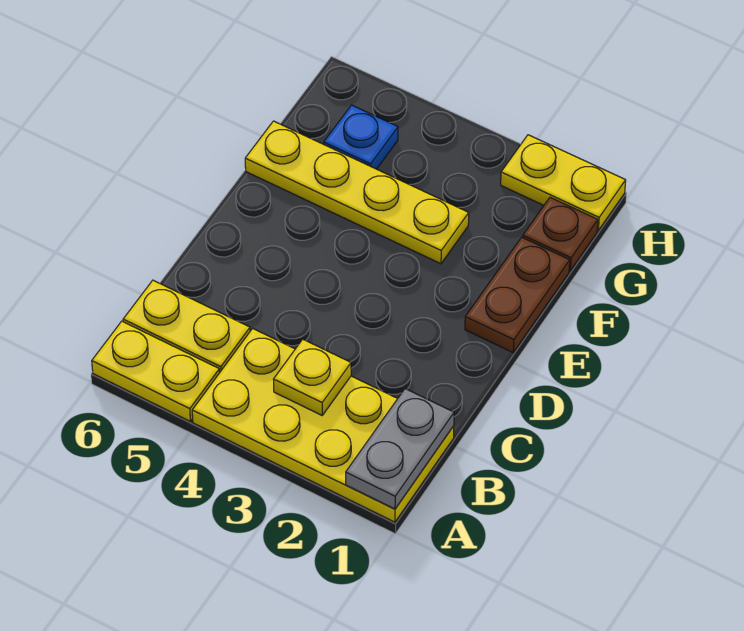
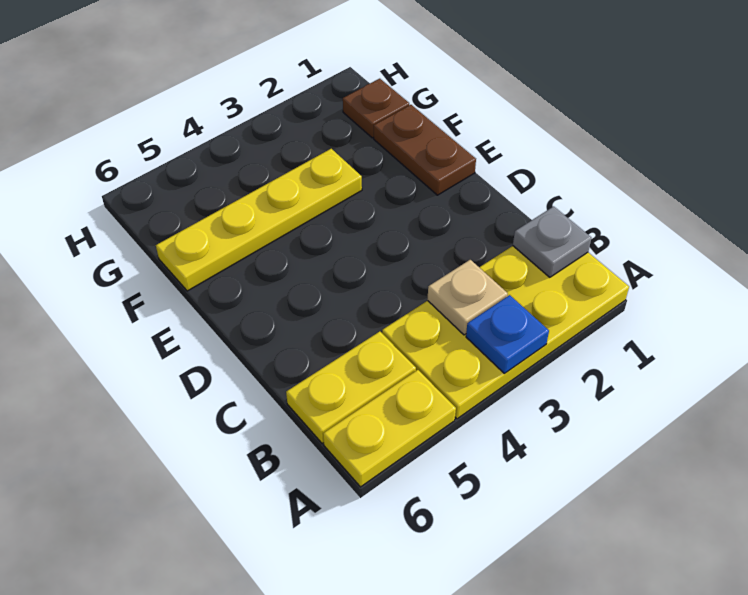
grey 1x2 plate [346,389,454,509] -> grey 1x1 plate [513,206,591,277]
yellow 1x1 plate [273,339,351,415] -> tan 1x1 plate [427,260,508,335]
blue 1x1 plate [324,105,398,169] -> blue 1x1 plate moved to [466,295,549,374]
yellow 1x2 plate [501,135,626,230] -> none

